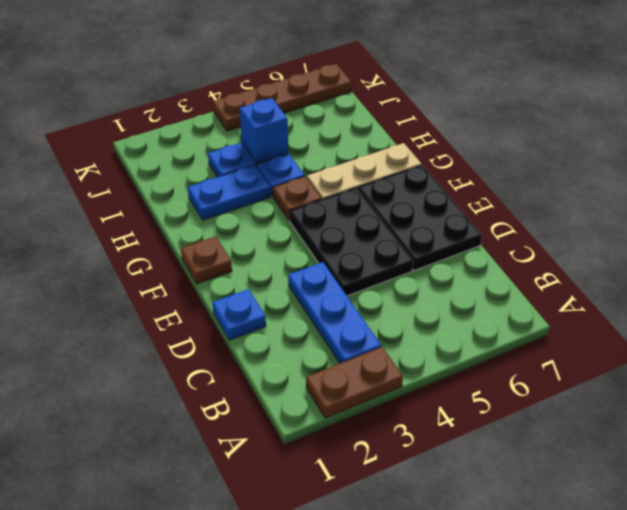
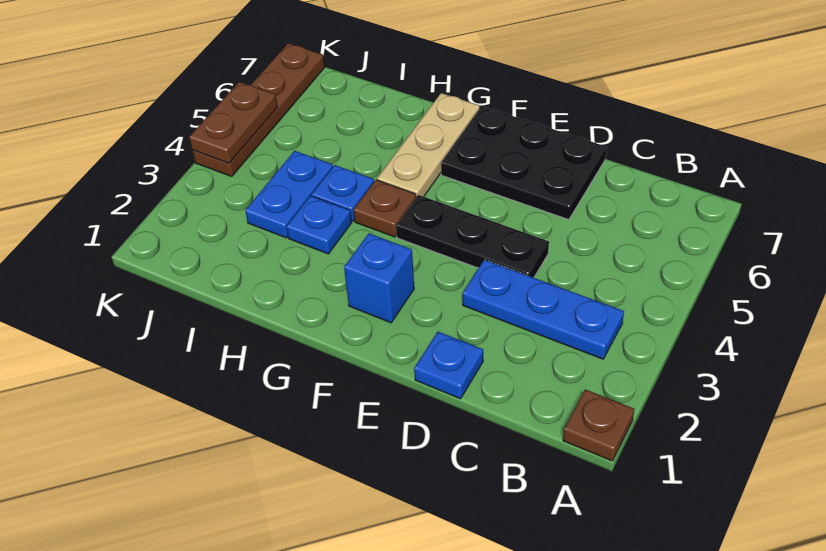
brown 1x2 plate [306,347,403,418] -> brown 1x2 plate moved to [189,82,277,163]
black 2x3 plate [289,188,413,296] -> black 1x3 plate [396,195,549,278]
brown 1x1 plate [181,236,232,284] -> brown 1x1 plate moved to [563,389,634,461]
blue 1x2 plate [188,165,271,220] -> blue 1x1 plate [287,196,352,254]
blue 1x1 brick [240,98,288,163] -> blue 1x1 brick moved to [344,233,414,323]

